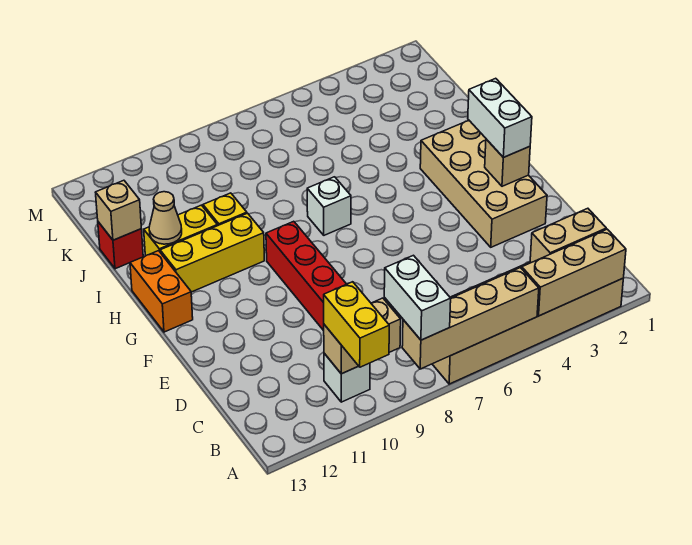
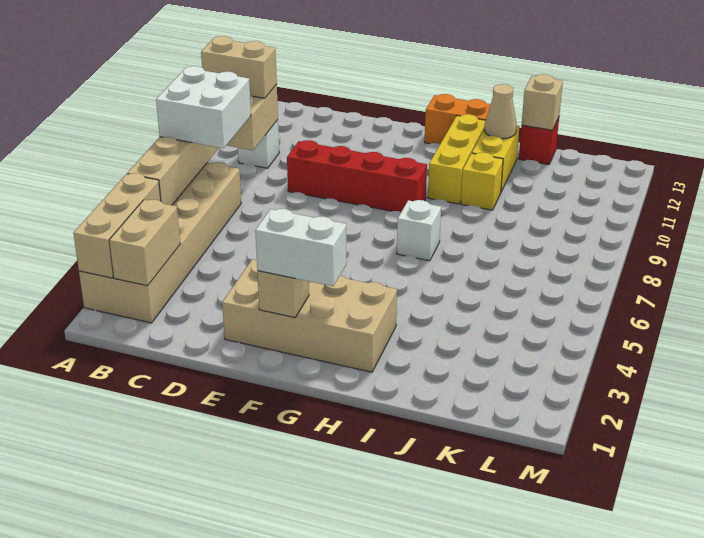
white 1x2 brick [384,255,451,340] -> white 2x2 brick [156,66,251,148]
yellow 1x2 brick [324,282,389,367] -> tan 1x2 brick [201,36,277,98]

